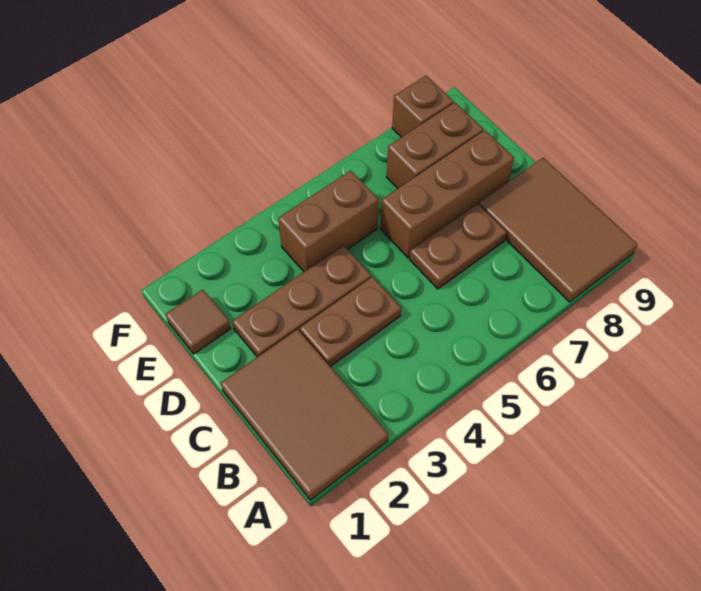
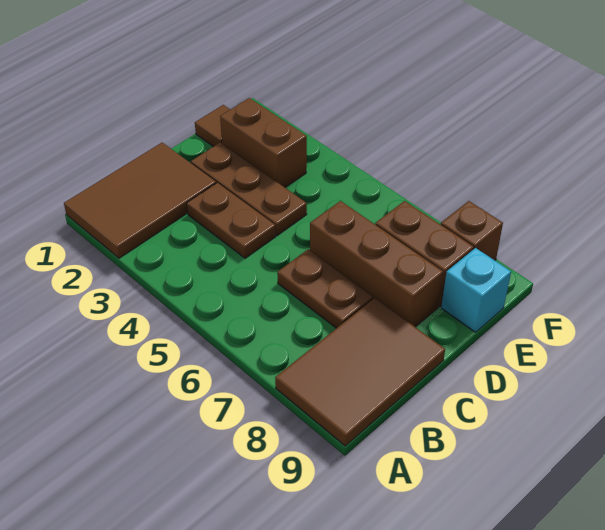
brown 1x2 brick [278,171,379,272] -> brown 1x2 brick moved to [220,98,307,187]
none -> cyan 1x1 brick [441,248,511,332]

